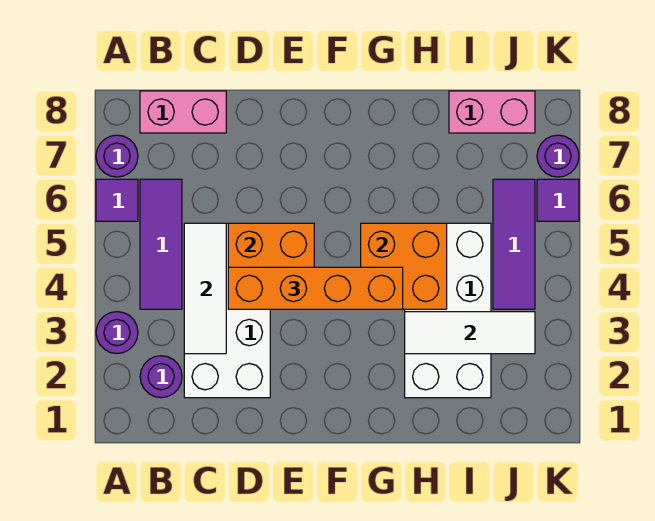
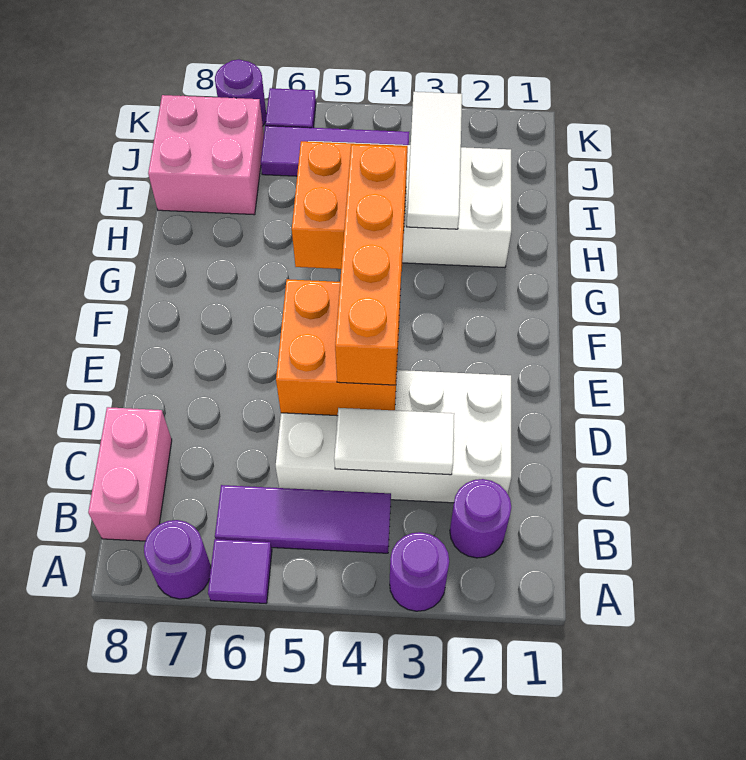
white 1x3 tile [184,223,226,354] -> white 1x2 tile [334,408,454,475]
pink 1x2 brick [449,91,535,133] -> pink 2x2 brick [148,95,264,215]

